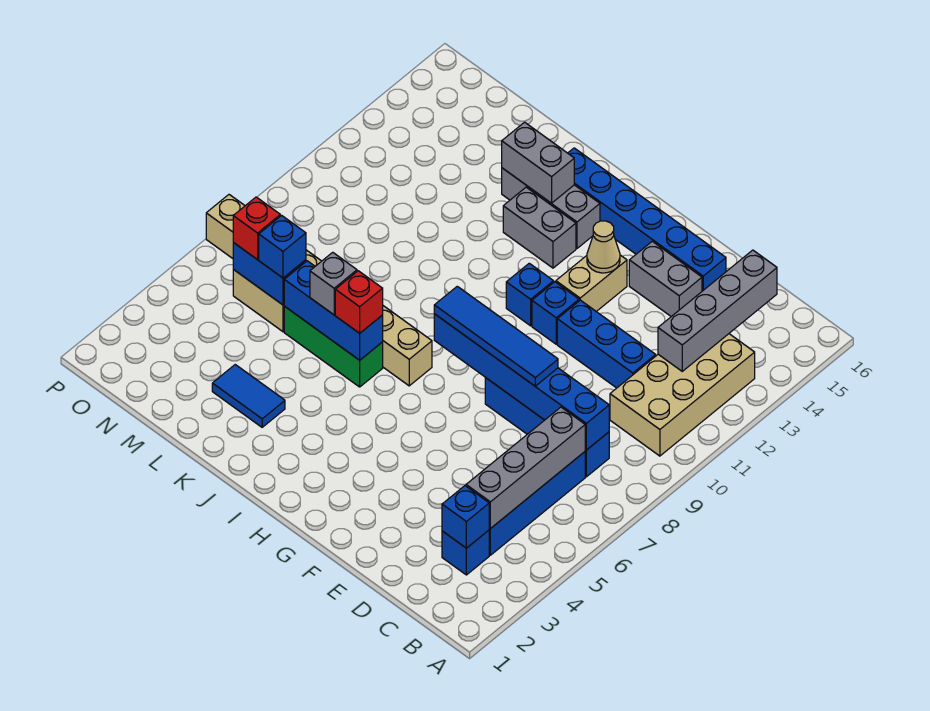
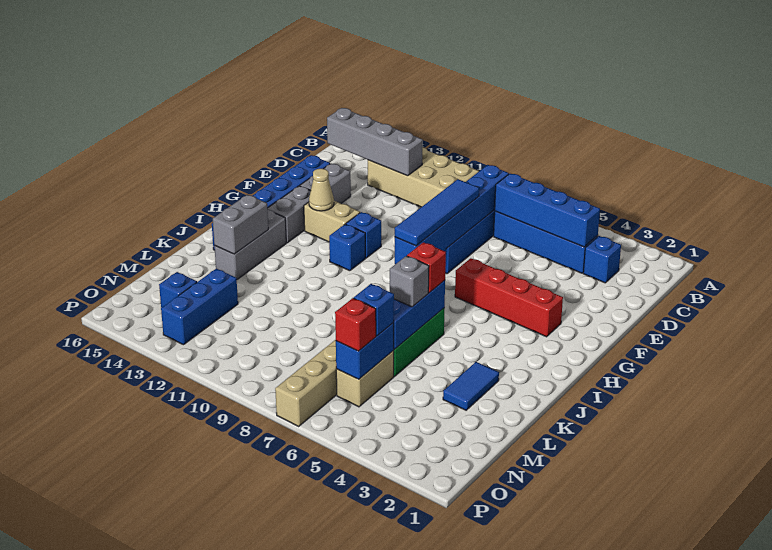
blue 1x1 brick [442,486,489,548] -> blue 1x1 brick moved to [159,272,197,308]
grey 1x4 brick [466,407,585,529] -> blue 1x4 brick [495,174,600,247]
blue 1x3 brick [557,300,656,388] -> blue 1x3 brick moved to [161,269,238,345]
none -> red 1x4 brick [455,258,563,337]
grey 1x2 brick [503,187,576,268] -> grey 1x2 brick moved to [267,186,311,243]

